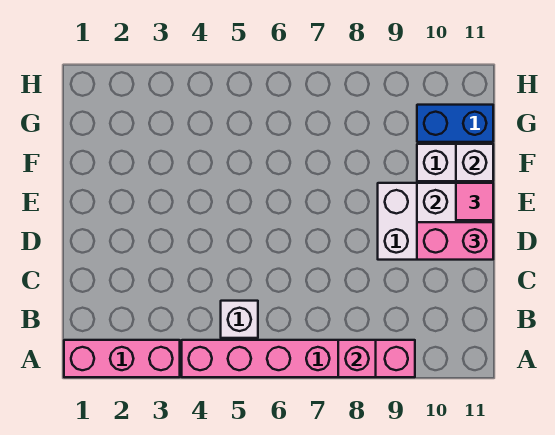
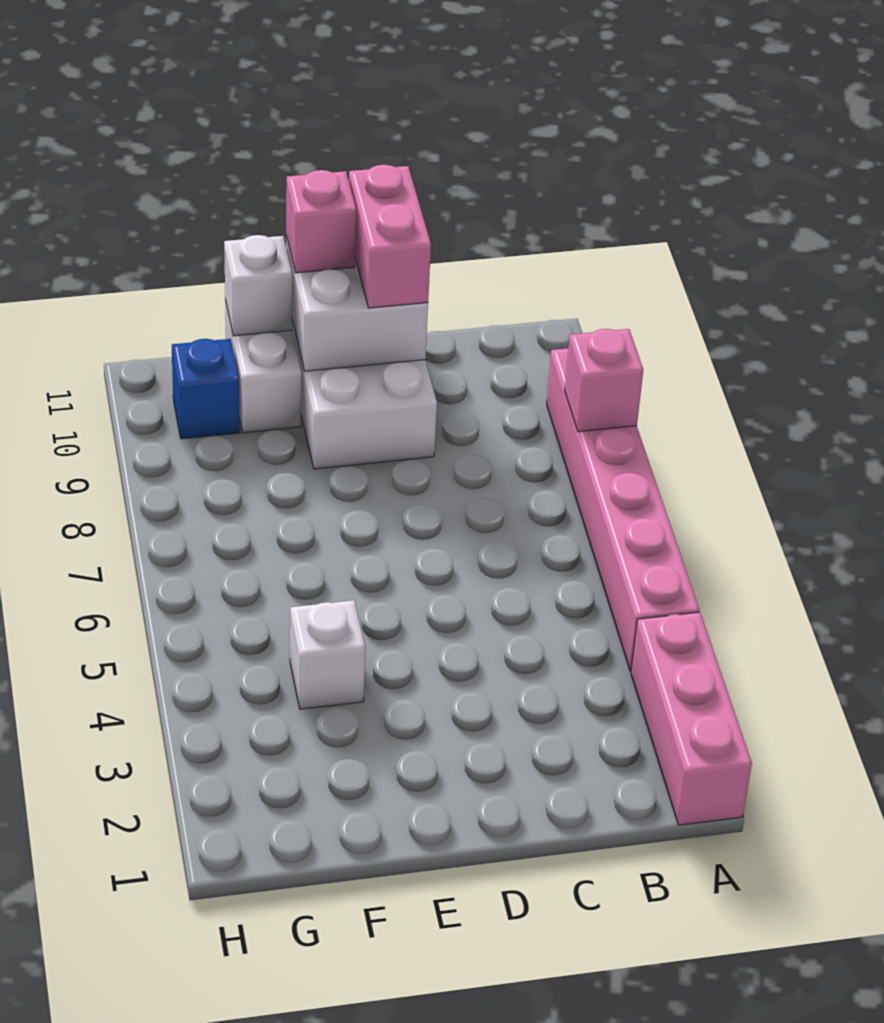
white 1x1 brick [221,301,258,338] -> white 1x1 brick moved to [290,600,365,709]
pink 1x1 tile [456,183,493,220] -> pink 1x1 brick [286,170,356,273]
blue 1x2 brick [417,105,493,142] -> blue 1x1 brick [172,339,240,439]

